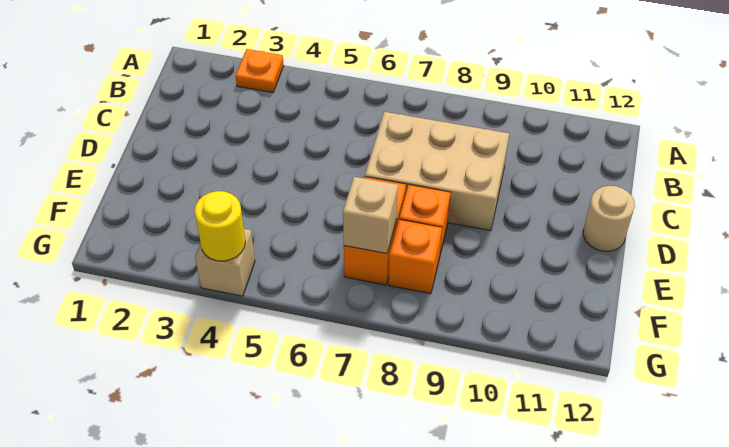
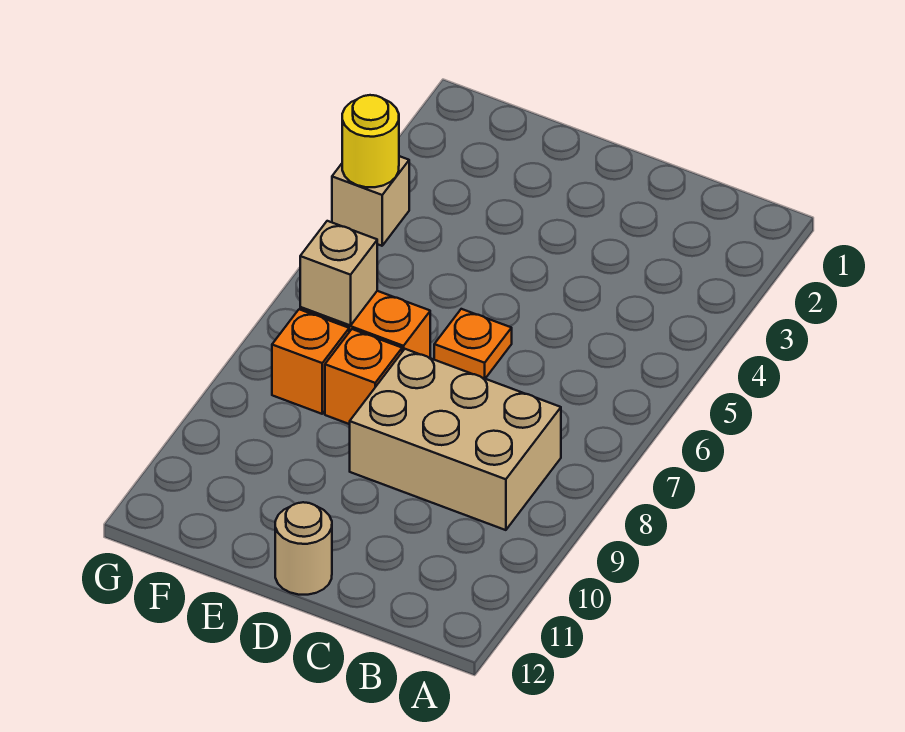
orange 1x1 plate [236,49,284,93] -> orange 1x1 plate moved to [434,309,512,378]
tan 2x3 brick [365,112,509,231] -> tan 2x3 brick turned to [350,349,561,530]

